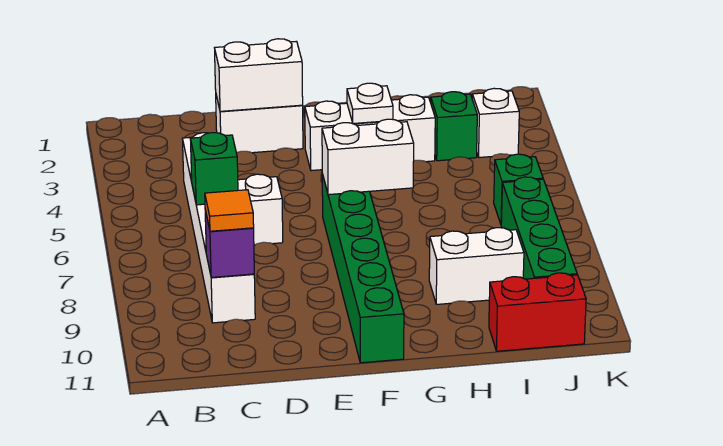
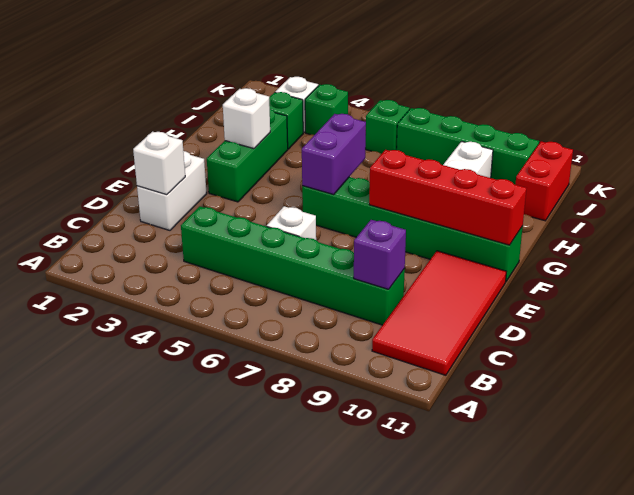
none -> red 2x4 tile [372,251,506,375]
white 1x6 brick [182,133,255,323] -> green 1x6 brick [181,206,405,325]
green 1x1 brick [190,133,238,205] -> green 1x1 brick moved to [305,84,348,135]
orange 1x1 tile [205,190,254,231] -> none
white 1x2 brick [215,39,303,111] -> white 1x1 brick [133,132,185,195]
white 1x3 brick [305,95,435,171] -> green 1x3 brick [207,109,288,202]
white 1x2 brick [322,119,414,195] -> purple 1x2 brick [302,114,366,195]
none -> red 1x4 brick [369,150,526,245]
white 1x1 plate [347,83,393,124] -> white 1x1 brick [223,88,270,149]

